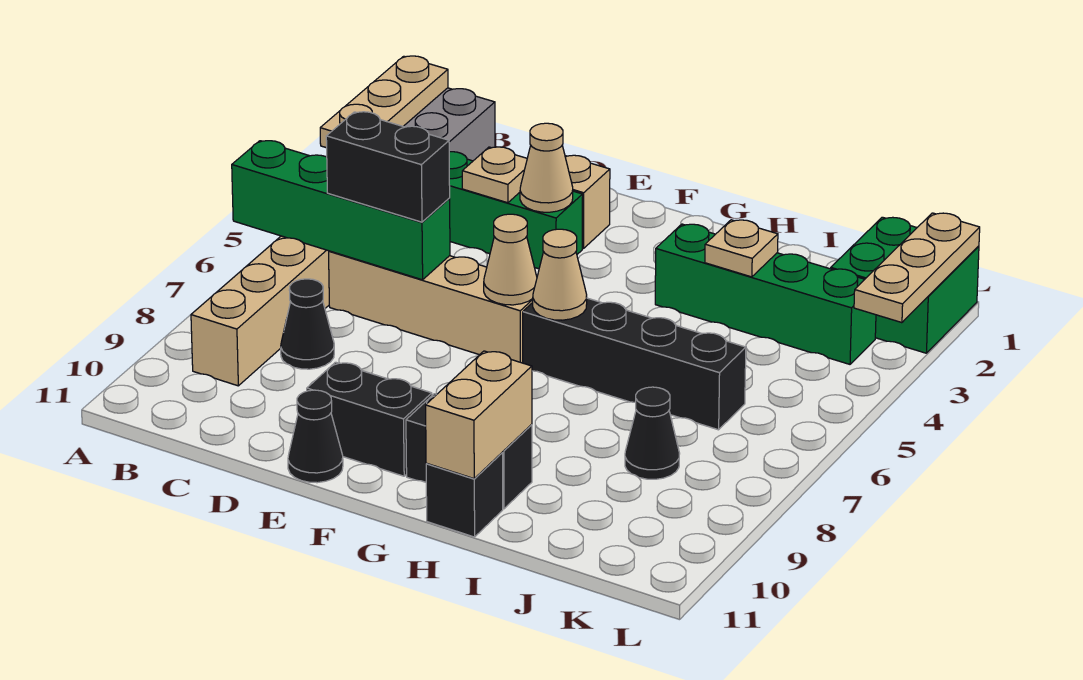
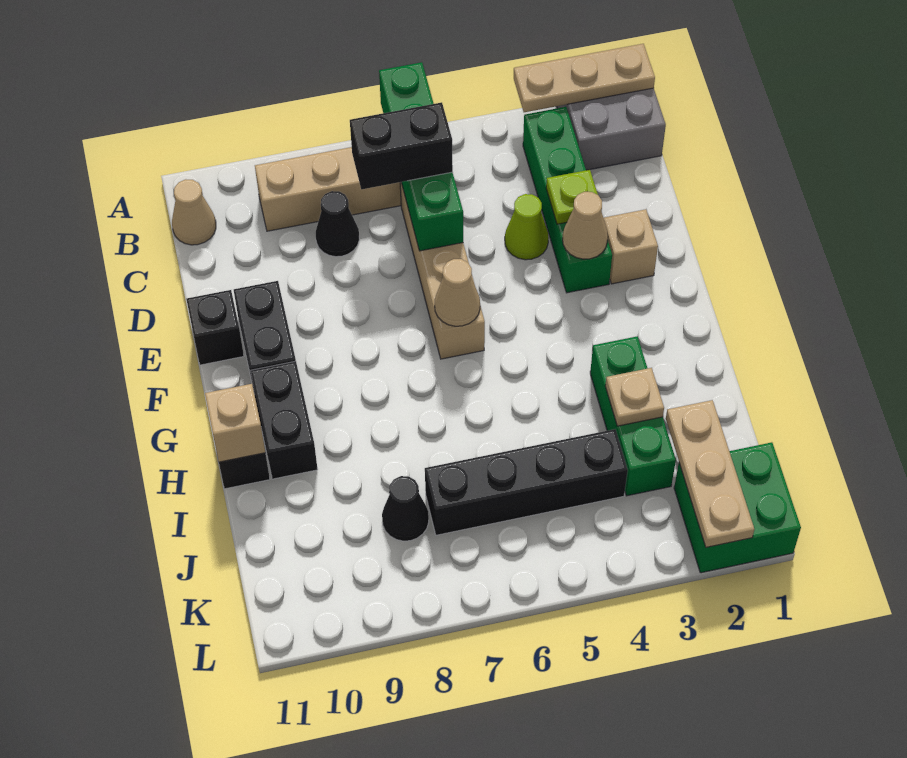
black 1x2 brick [326,112,450,222] -> black 1x2 brick turned to [350,102,453,189]
tan 1x1 plate [462,147,527,203] -> lime 1x1 plate [546,170,598,224]
none -> lime 1x1 cone [505,194,549,260]
black 1x1 cone [288,390,343,483] -> black 1x1 brick [186,290,244,365]
black 1x4 brick [523,298,746,430] -> black 1x4 brick turned to [425,429,628,535]
tan 1x1 cone [533,229,587,320] -> tan 1x1 cone moved to [172,179,216,245]
green 1x4 brick [655,224,876,364] -> green 1x3 brick [590,336,676,496]
tan 1x2 brick [426,351,532,479] -> tan 1x1 brick [205,384,265,462]
tan 1x3 plate [854,213,980,323] -> tan 1x3 plate turned to [666,400,754,547]

